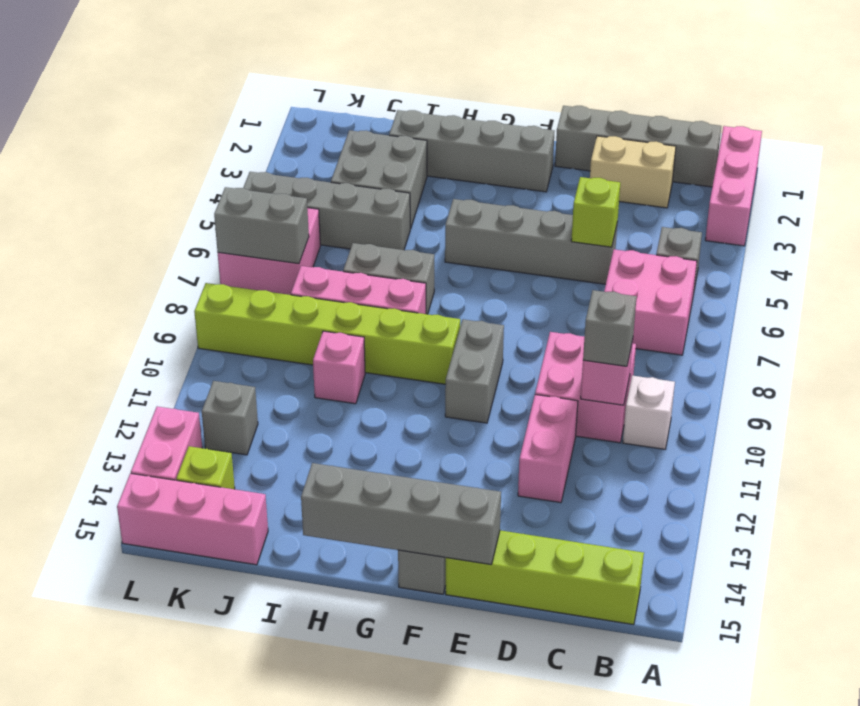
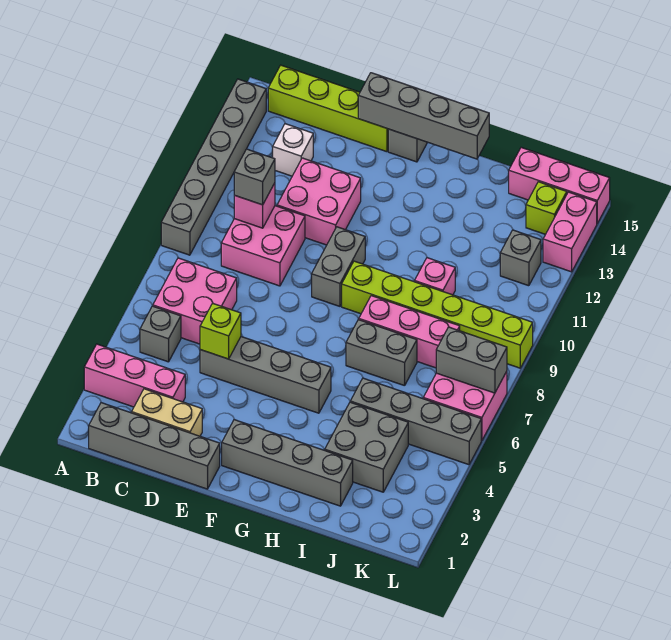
pink 1x3 brick [705,126,762,246] -> pink 1x3 brick turned to [84,344,185,407]
none -> grey 1x6 brick [161,79,266,255]
white 1x1 brick [623,376,675,449] -> white 1x1 brick moved to [273,124,313,176]
pink 1x2 brick [518,395,578,503] -> pink 2x2 brick [277,158,361,245]

